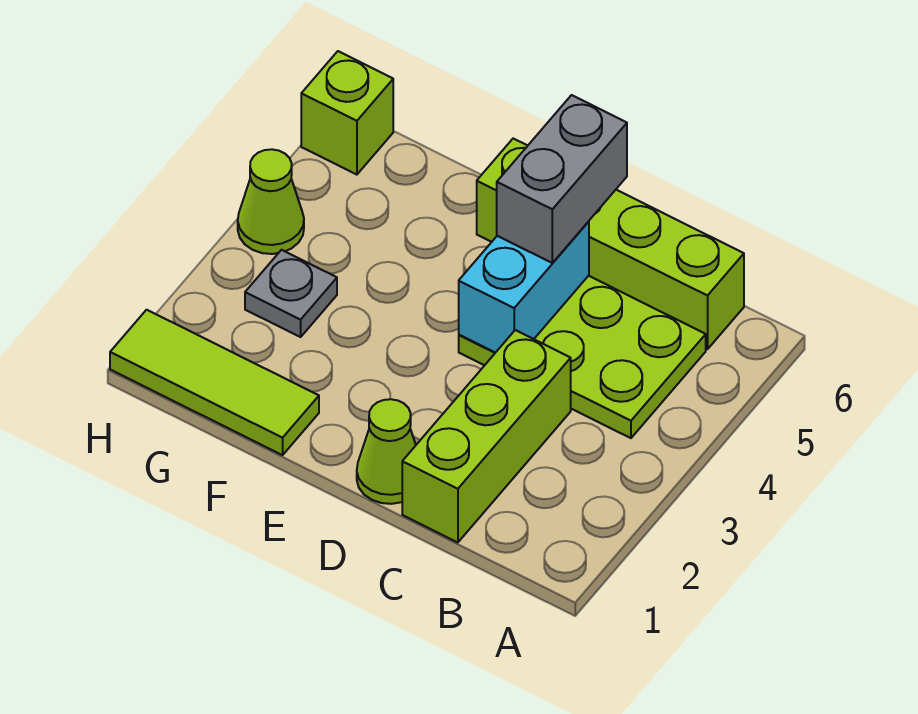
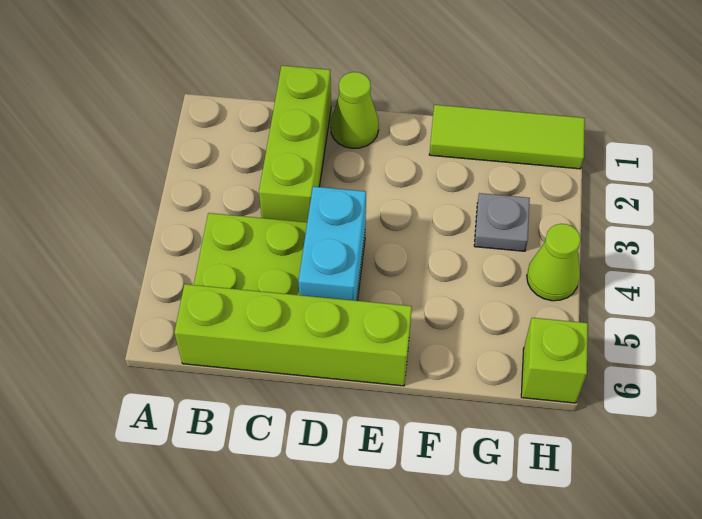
grey 1x2 brick [497,95,627,263] -> none

